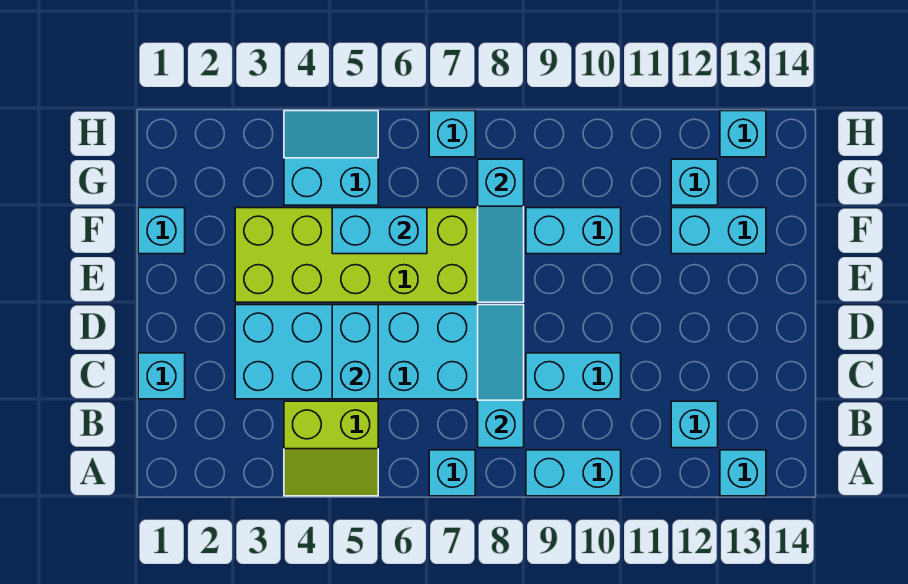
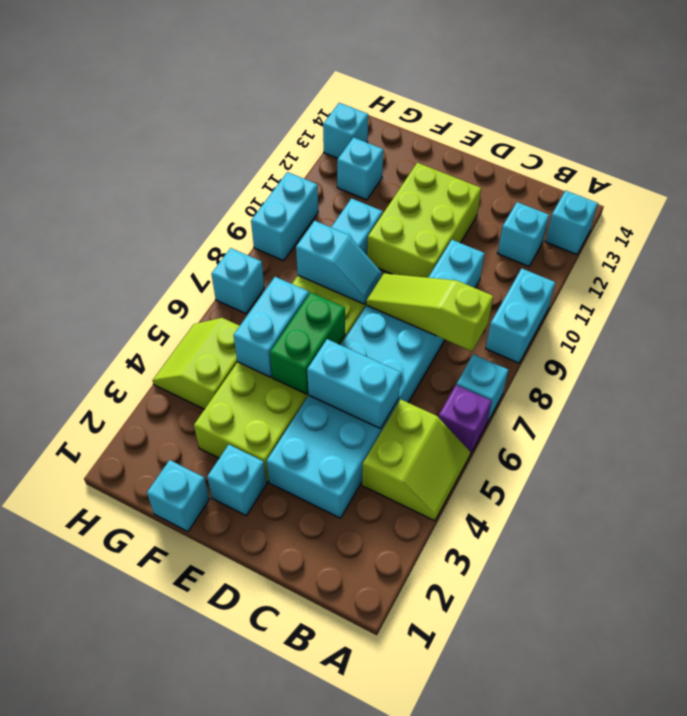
none -> purple 1x1 brick [439,385,492,454]
cyan 1x3 slope [478,305,524,448] -> lime 1x3 slope [366,274,493,351]
cyan 1x1 brick [138,353,185,399] -> cyan 1x1 brick moved to [207,445,267,516]
none -> lime 2x3 brick [367,163,481,278]
none -> green 1x2 brick [270,292,345,394]
cyan 1x3 slope [478,159,524,302] -> cyan 1x2 slope [296,221,382,304]
cyan 1x2 brick [671,208,766,254] -> cyan 1x2 brick moved to [251,172,318,261]
cyan 2x2 slope [284,111,378,205] -> lime 2x2 slope [153,318,239,409]

